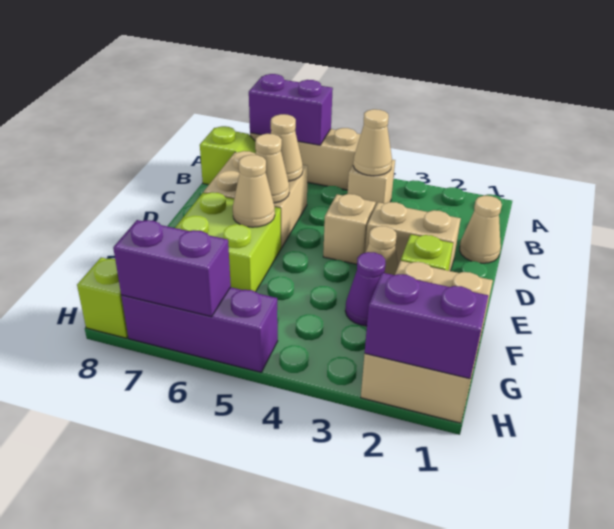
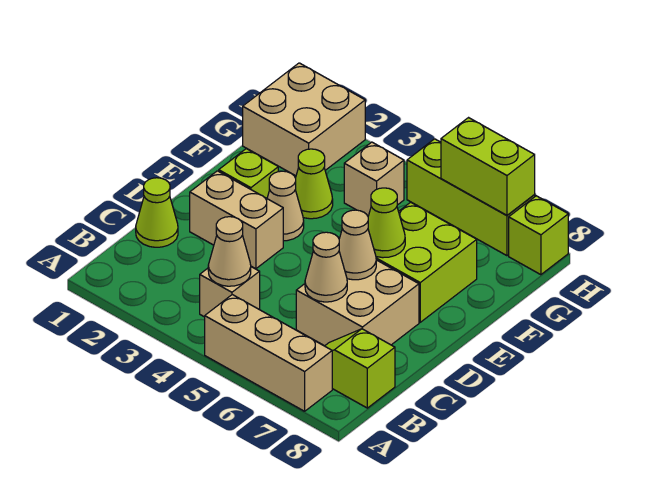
purple 1x2 brick [249,74,333,145] -> none
tan 1x1 cone [460,196,502,263] -> lime 1x1 cone [136,178,178,247]
tan 1x1 brick [323,194,376,264] -> tan 1x1 brick moved to [344,142,404,216]
tan 1x1 cone [233,155,275,227] -> lime 1x1 cone [368,188,405,258]
tan 2x3 brick [361,261,493,423] -> tan 2x2 brick [243,63,365,176]
purple 1x1 cone [345,252,386,326] -> lime 1x1 cone [295,149,333,219]
purple 1x2 brick [365,273,488,379] -> none
purple 1x3 brick [121,287,278,372] -> lime 1x3 brick [407,139,535,256]
purple 1x2 brick [113,220,231,317] -> lime 1x2 brick [441,118,535,215]

